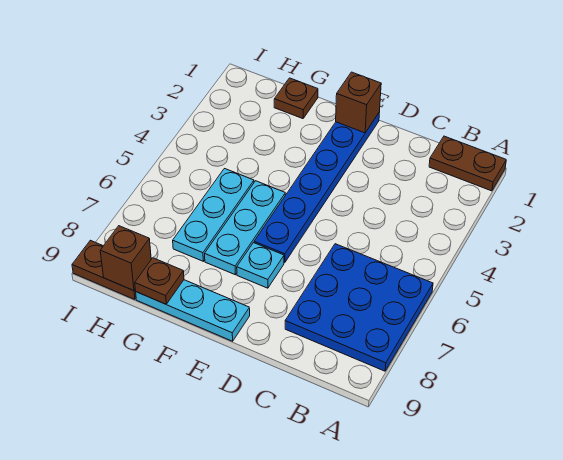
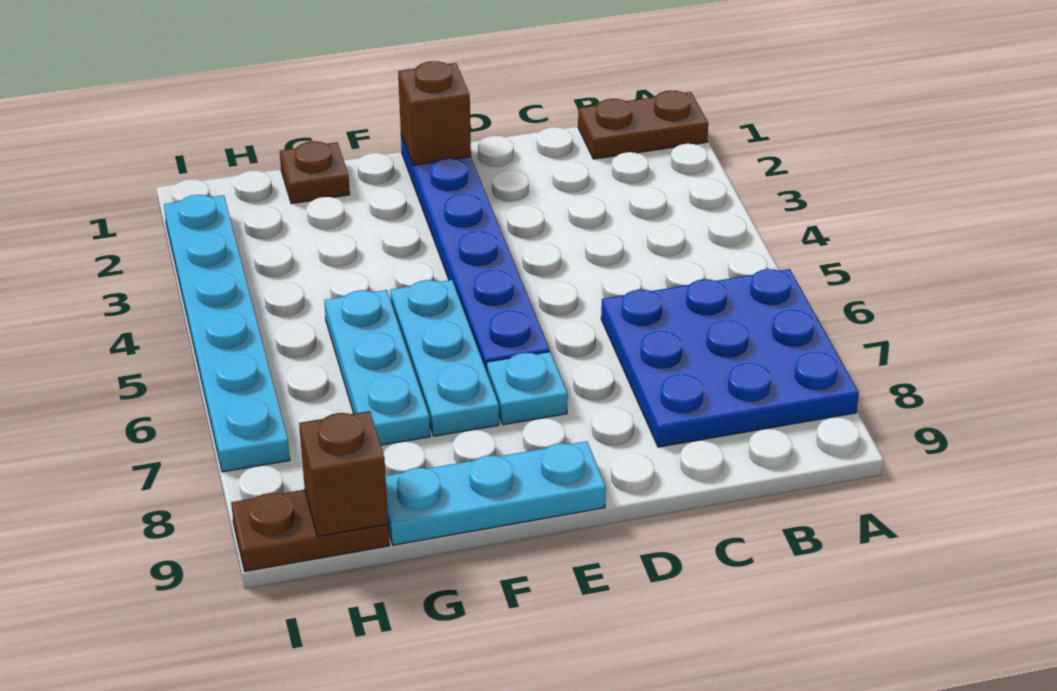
brown 1x1 plate [135,258,184,304] -> none
none -> cyan 1x6 plate [164,195,290,472]

